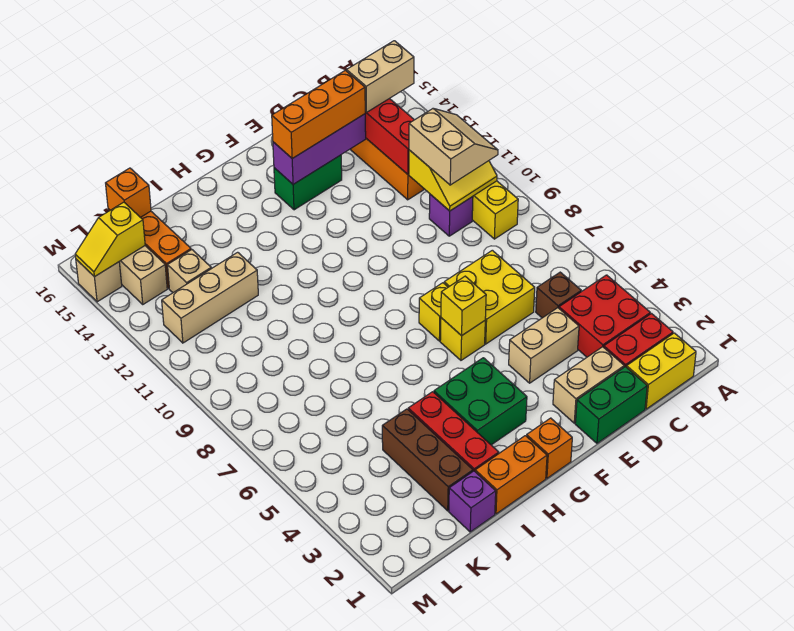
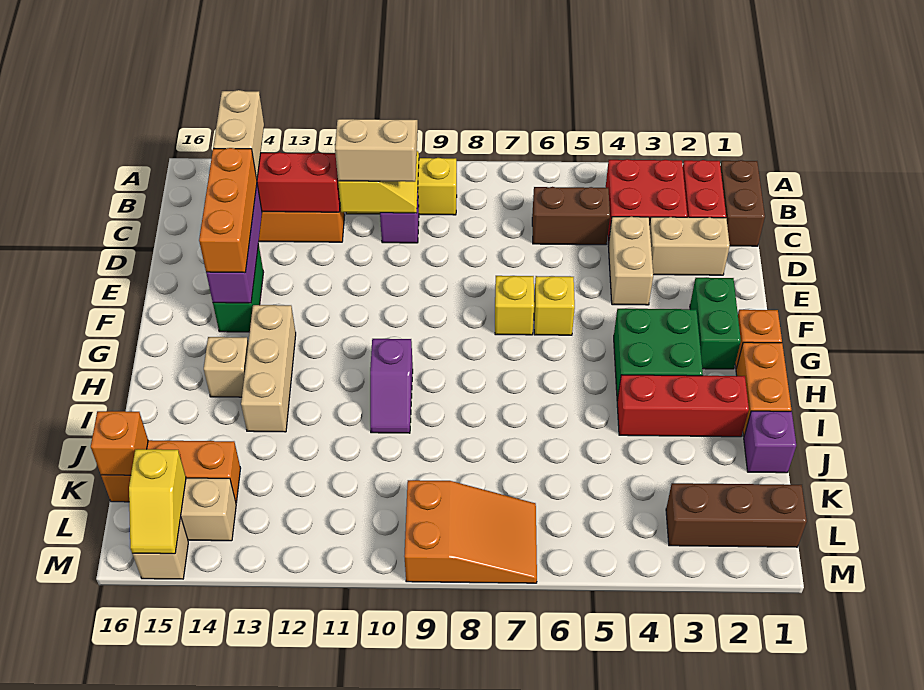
yellow 1x2 brick [627,333,696,409] -> brown 1x2 brick [720,160,765,246]
brown 1x1 brick [536,272,581,318] -> brown 1x2 brick [532,187,610,245]
green 1x2 brick [575,367,647,443] -> green 1x2 brick moved to [690,278,741,369]
tan 1x2 brick [553,347,624,423] -> tan 1x2 brick turned to [649,217,730,275]
yellow 2x2 brick [444,250,535,344] -> none
yellow 1x1 brick [441,276,486,336] -> none
none -> purple 1x2 slope [370,339,413,433]
brown 1x3 brick [382,409,473,511] -> brown 1x3 brick moved to [666,483,807,547]
tan 1x3 brick [162,252,258,343] -> tan 1x3 brick moved to [241,305,296,432]
tan 1x1 brick [168,250,211,293] -> tan 1x1 brick moved to [204,337,248,397]
none -> orange 2x3 slope [404,480,537,583]

